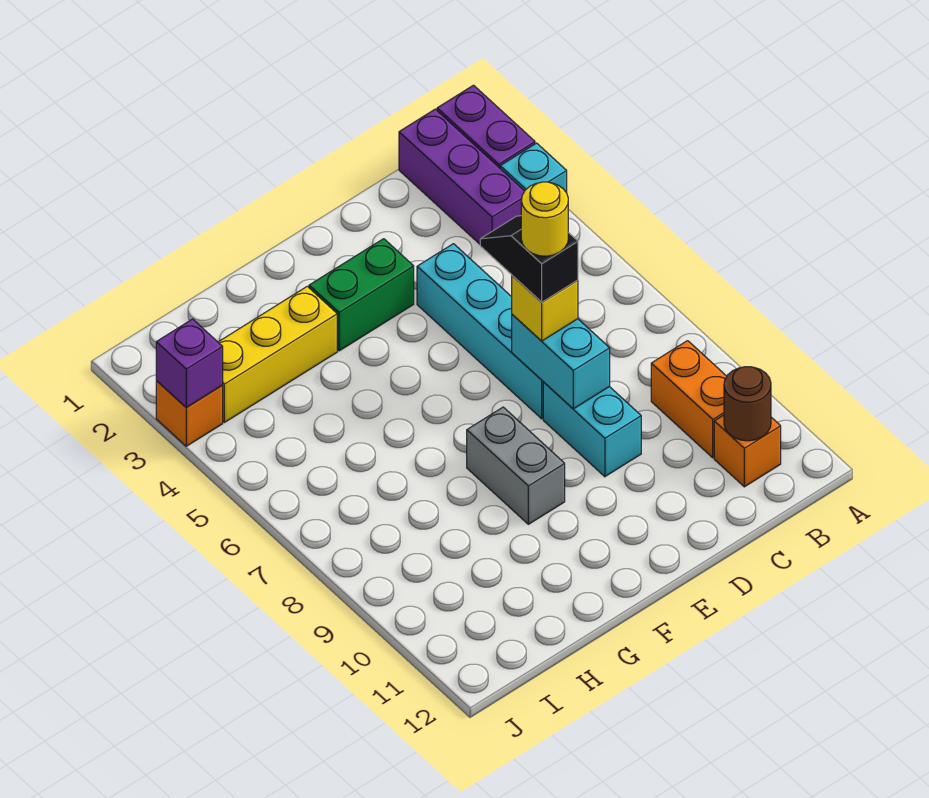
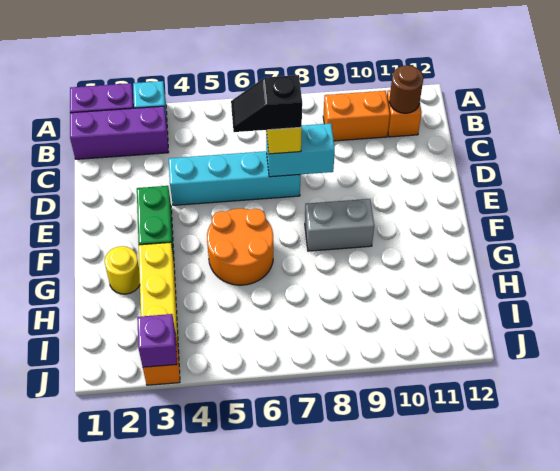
yellow 1x1 round brick [521,182,568,256] -> yellow 1x1 round brick moved to [105,246,140,294]
cyan 1x2 brick [543,382,641,477] -> none
none -> orange 2x2 round brick [207,209,273,285]

